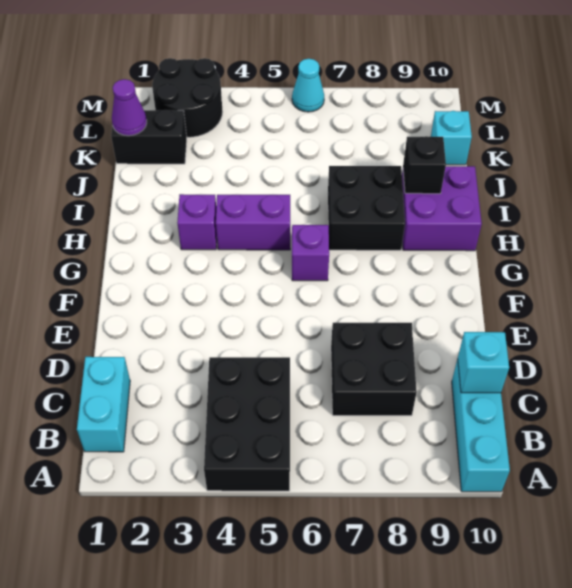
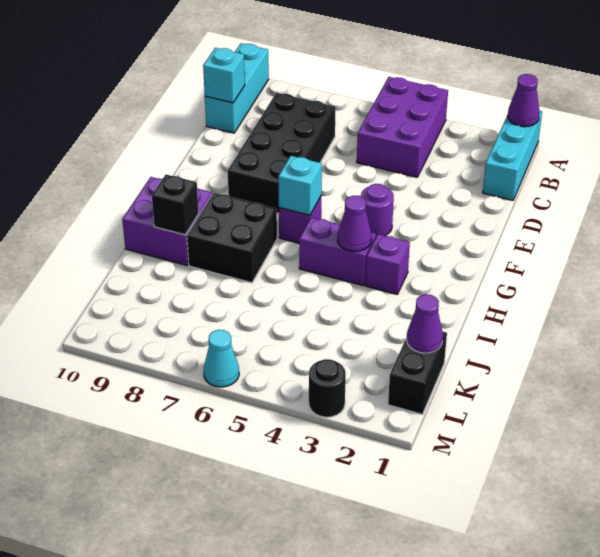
none -> purple 1x1 cone [508,74,540,127]
black 2x3 brick [204,357,290,491] -> purple 2x3 brick [357,77,448,177]
cyan 1x2 brick [77,357,130,452] -> cyan 1x3 brick [483,111,542,200]
black 2x2 brick [331,323,417,416] -> black 2x4 brick [228,93,336,213]
none -> purple 1x1 round brick [361,184,394,236]
none -> purple 1x1 cone [338,196,372,252]
black 1x2 brick [111,110,187,164] -> black 1x2 brick turned to [388,331,447,414]
cyan 1x1 brick [431,111,472,165] -> cyan 1x1 brick moved to [278,156,322,215]
black 2x2 round brick [152,58,223,137] -> black 1x1 round brick [309,359,346,417]

